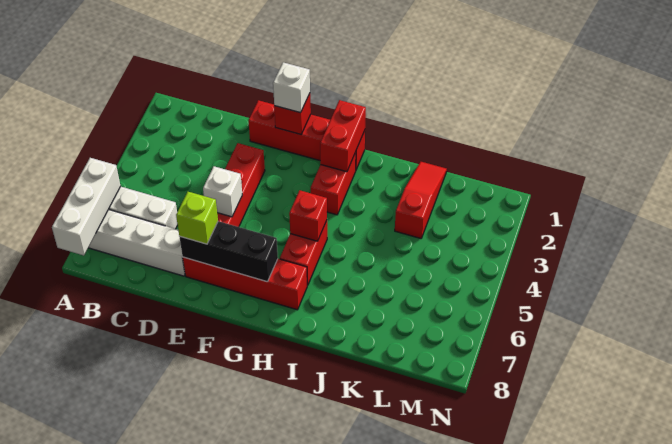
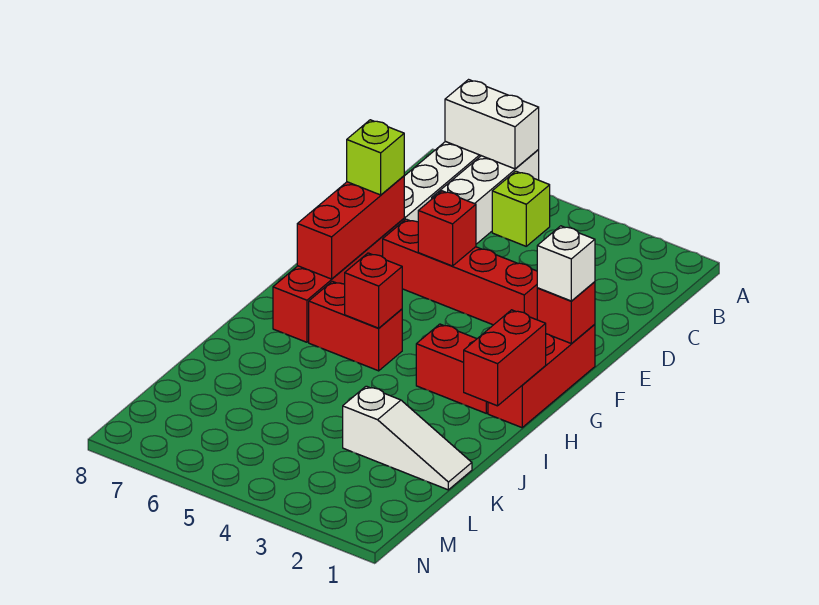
white 1x3 brick [52,158,121,256] -> white 1x2 brick [445,80,539,169]
none -> lime 1x1 brick [492,171,550,246]
red 1x4 brick [248,100,365,170] -> red 1x3 brick [488,324,595,428]
white 1x1 brick [203,166,242,217] -> red 1x1 brick [418,191,476,266]
black 1x3 brick [179,221,278,282] -> red 1x3 brick [297,176,404,279]
red 1x2 brick [320,100,366,172] -> red 1x2 brick turned to [464,310,546,406]
red 1x3 slope [395,162,447,238] -> white 1x3 slope [343,386,472,490]

